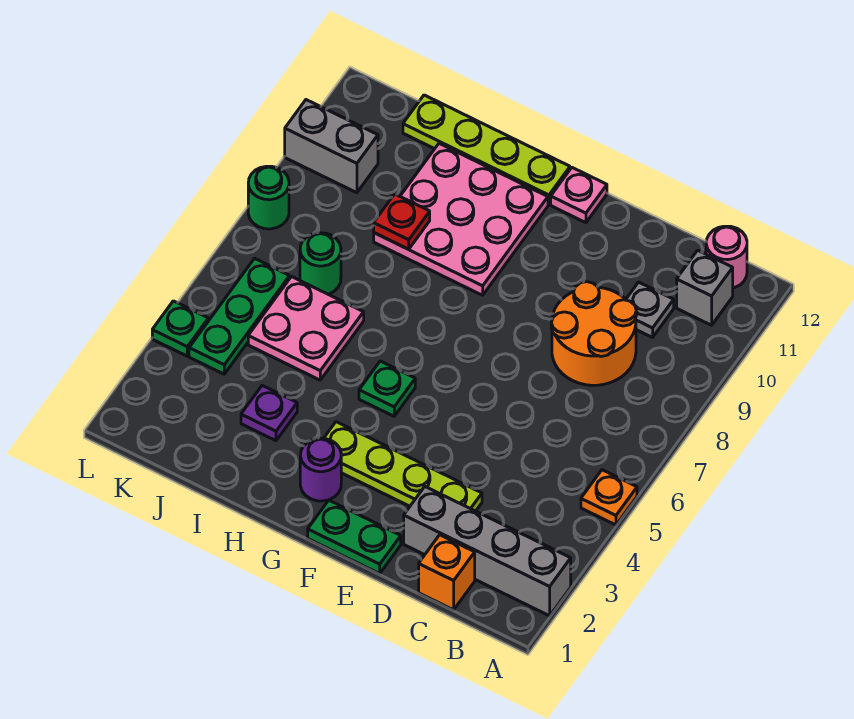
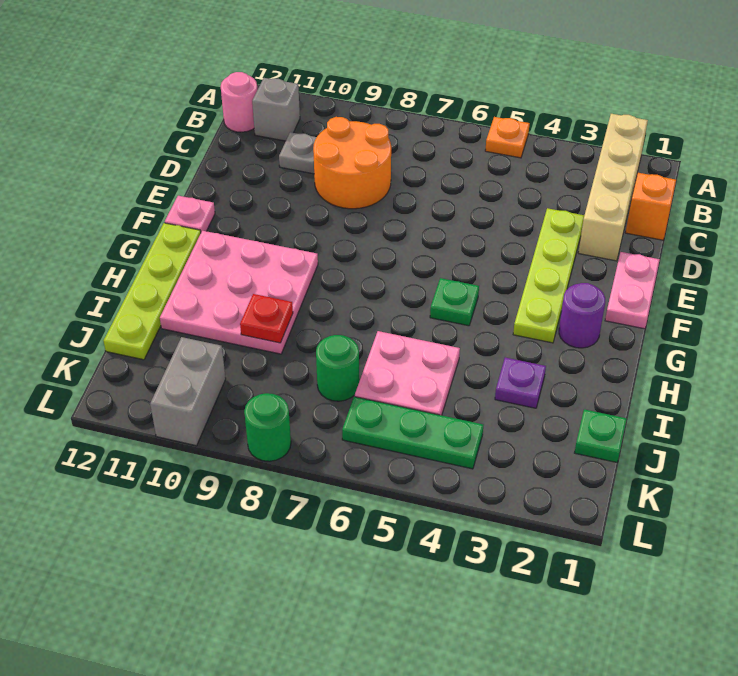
grey 1x4 brick [404,487,571,616] -> tan 1x4 brick [578,114,648,261]
green 1x2 plate [308,501,401,574] -> pink 1x2 plate [605,252,660,329]
green 1x1 plate [152,301,208,356] -> green 1x1 plate moved to [575,409,627,462]

